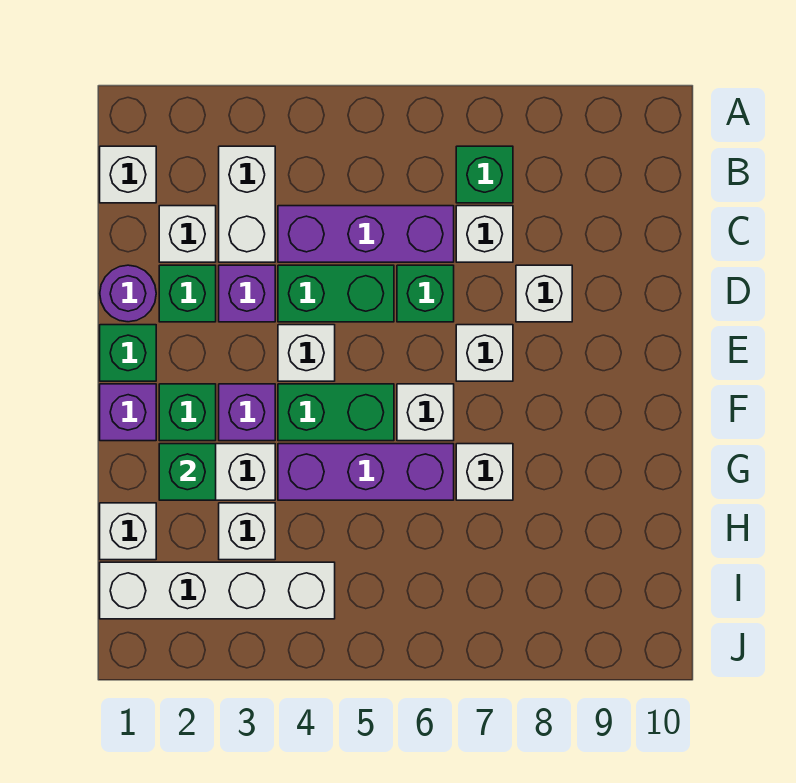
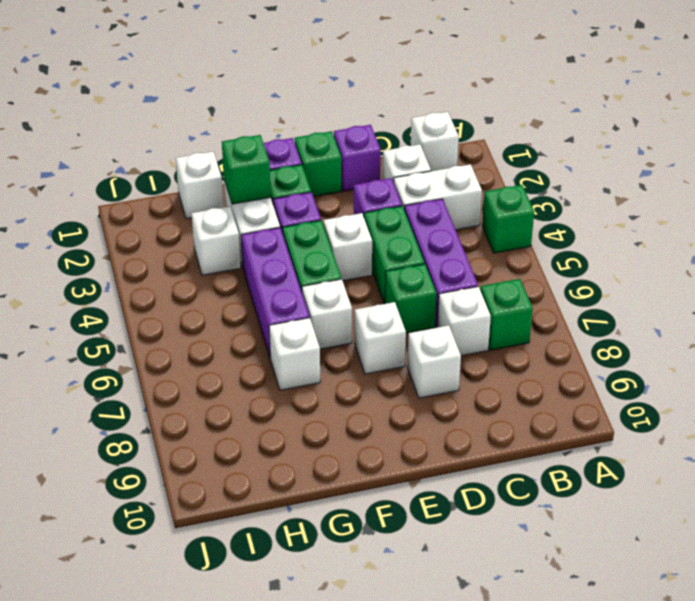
purple 1x1 round brick [100,265,156,322] -> purple 1x1 brick [334,125,381,191]
green 1x1 brick [159,265,216,322] -> green 1x1 brick moved to [482,185,534,253]
white 1x4 brick [100,562,335,619] -> none

